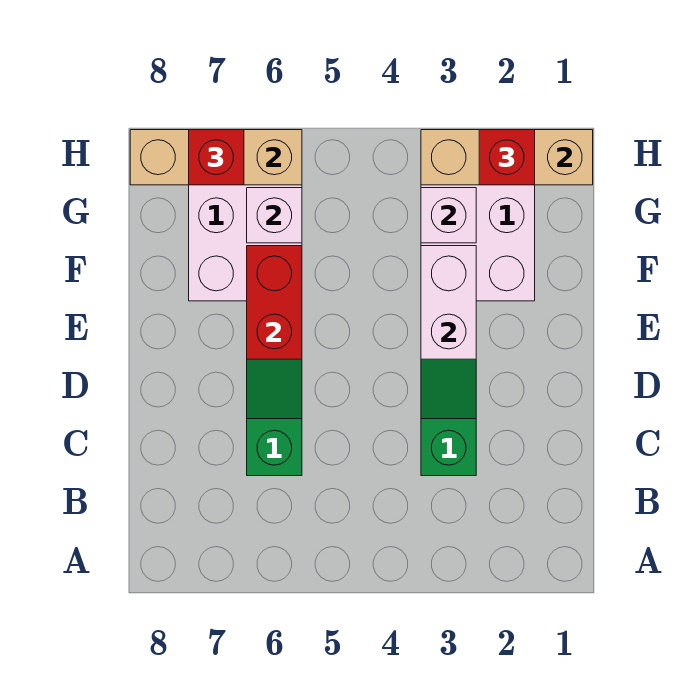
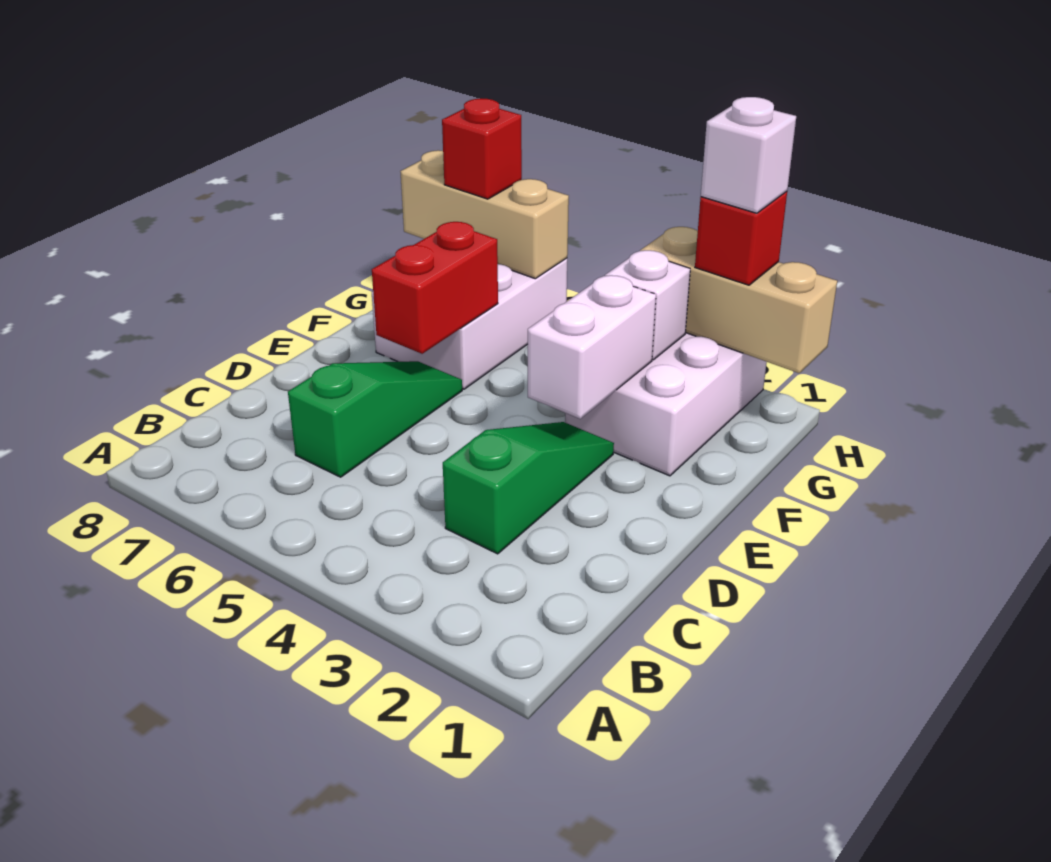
white 1x1 brick [247,188,302,243] -> white 1x1 brick moved to [701,97,796,213]

